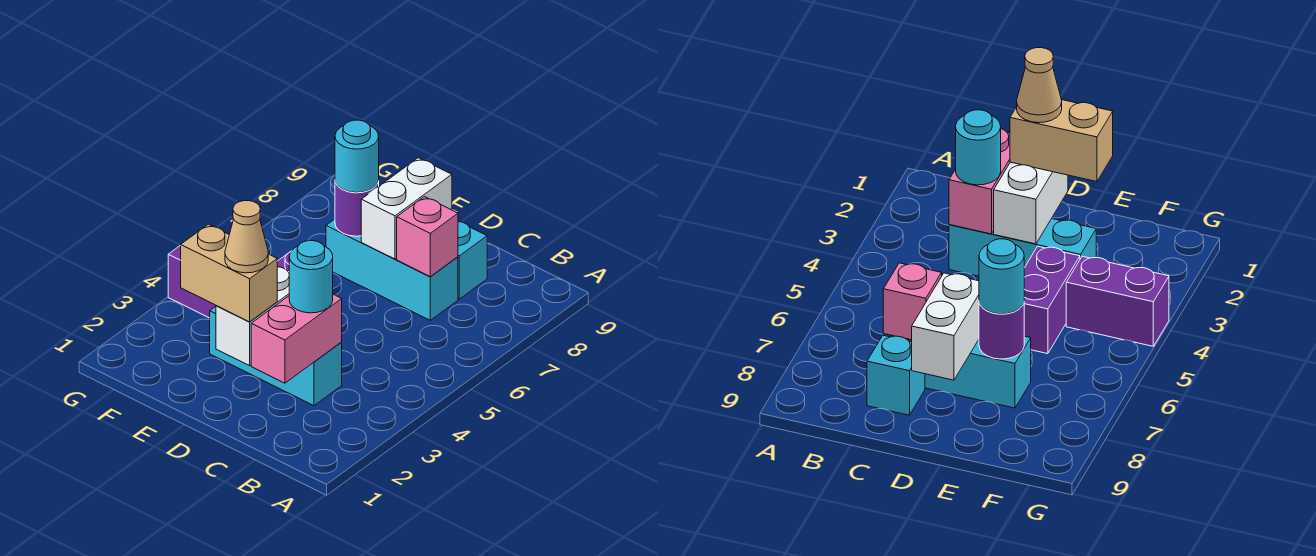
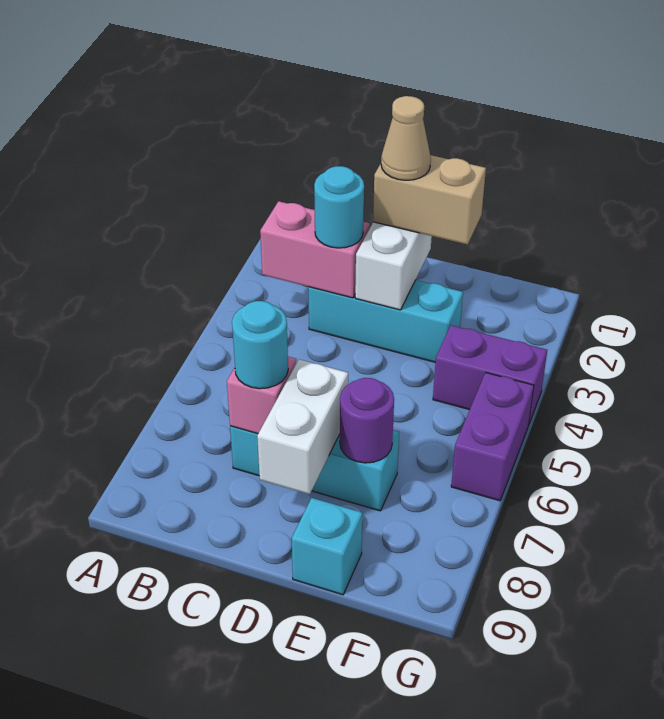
pink 1x2 brick [251,294,342,383] -> pink 1x2 brick turned to [260,201,370,298]
cyan 1x1 brick [458,222,487,299] -> cyan 1x1 brick moved to [292,498,363,595]
purple 1x2 brick [1024,246,1080,354] -> purple 1x2 brick moved to [451,373,534,501]
cyan 1x1 round brick [335,120,379,193] -> cyan 1x1 round brick moved to [232,301,288,389]

